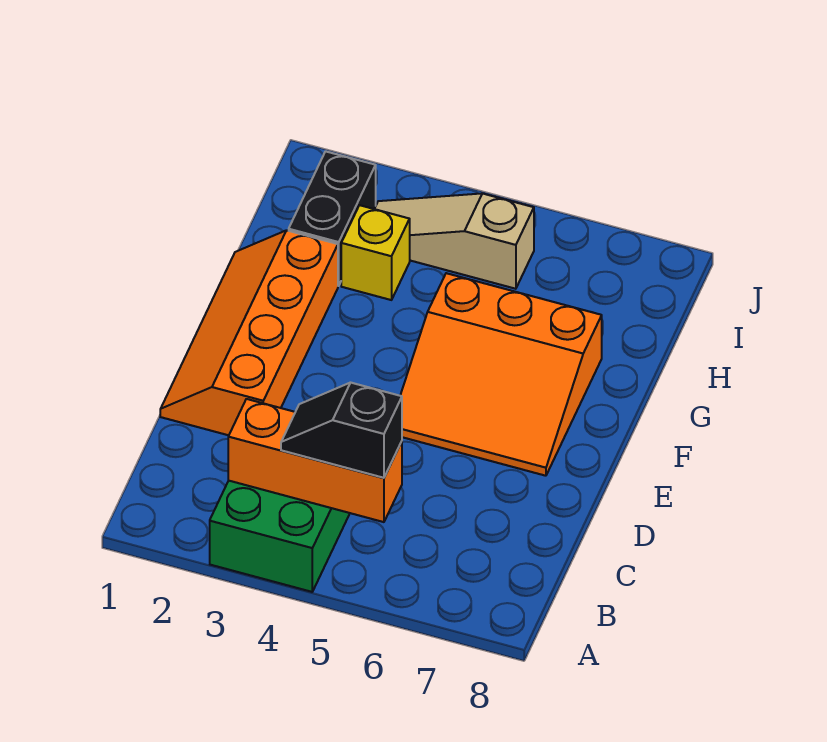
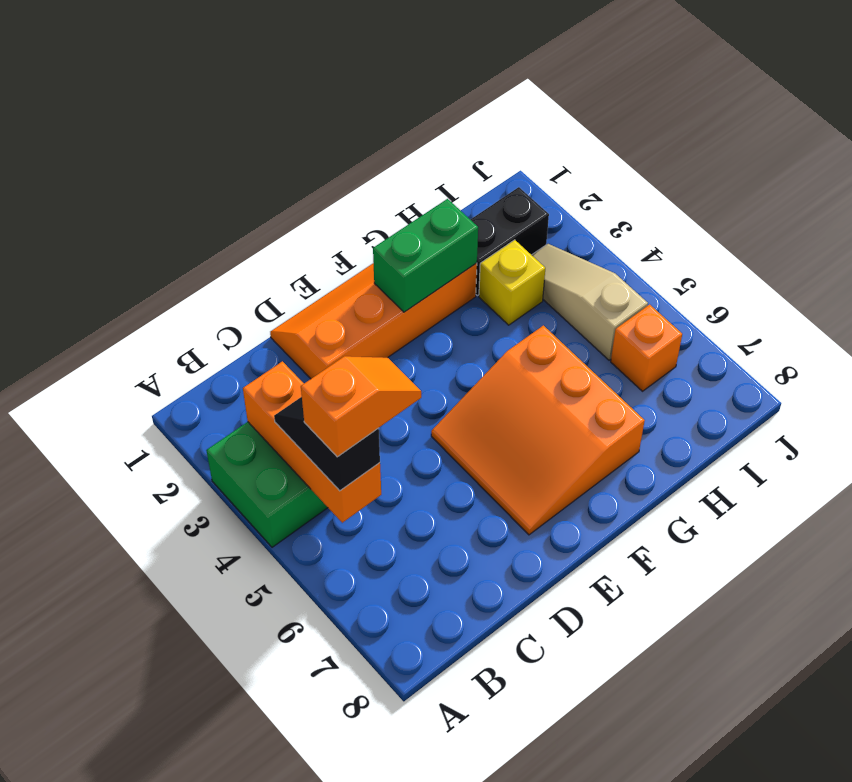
none -> orange 1x2 slope [301,356,421,457]
none -> green 1x2 brick [373,199,478,312]
none -> orange 1x1 brick [611,305,682,391]

